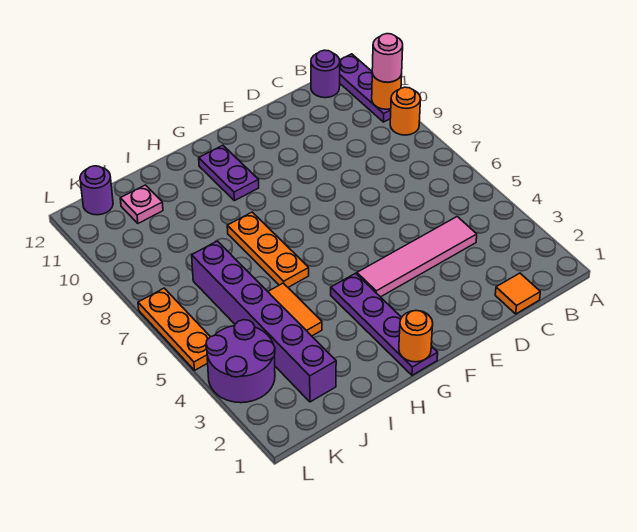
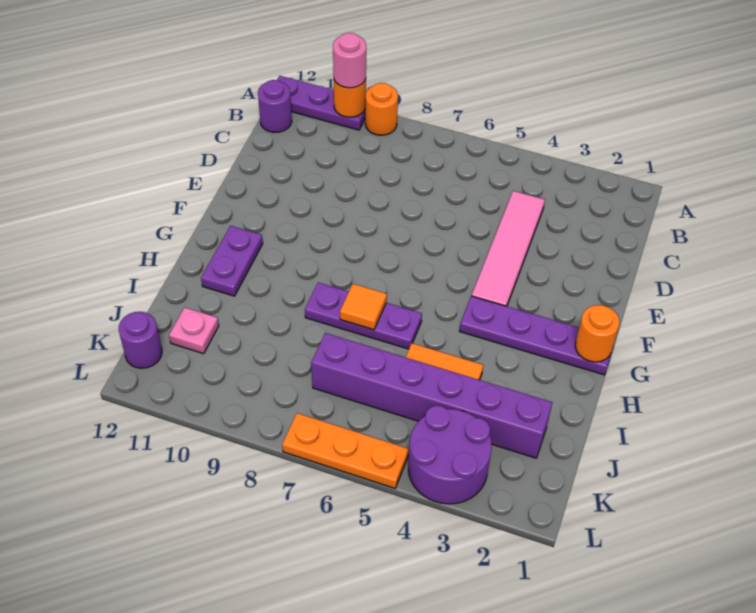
orange 1x1 tile [495,273,540,314] -> orange 1x1 tile moved to [340,284,387,330]
purple 1x2 plate [199,145,259,201] -> purple 1x2 plate turned to [201,226,263,296]
orange 1x3 plate [227,212,309,287] -> purple 1x3 plate [305,283,422,349]

